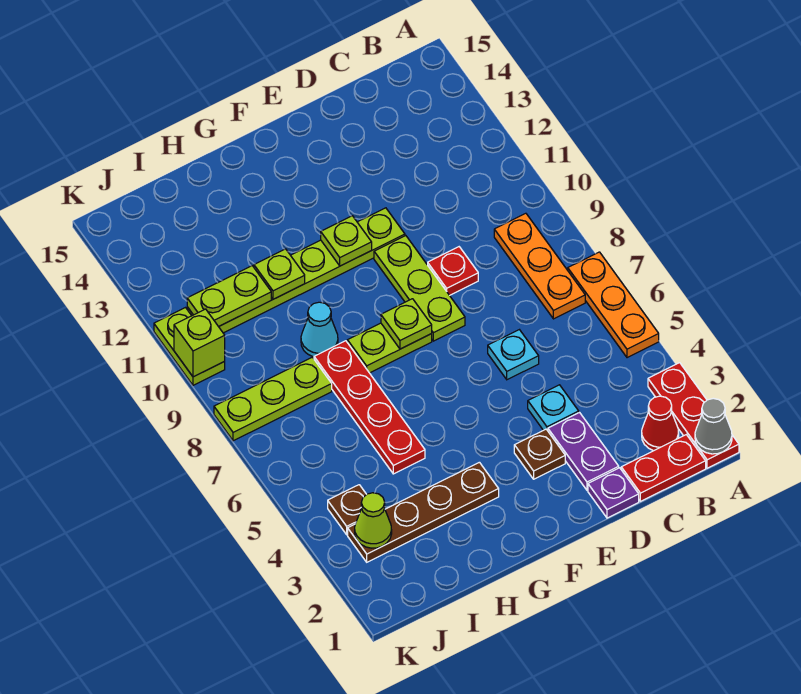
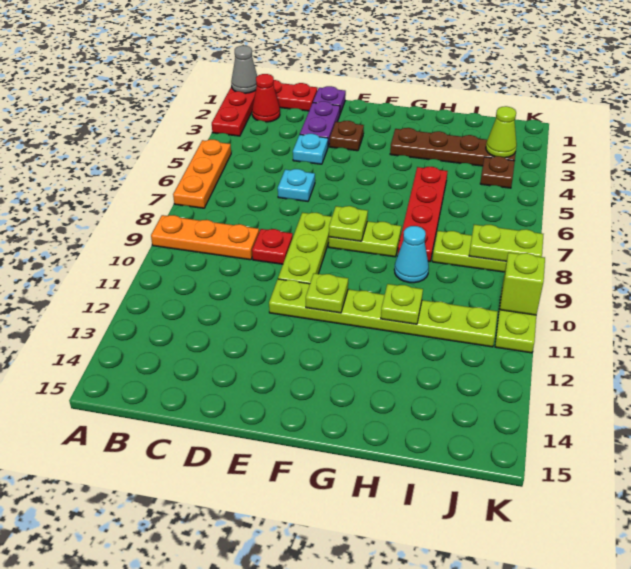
orange 1x3 plate [494,213,585,319] -> orange 1x3 plate turned to [151,215,259,260]
lime 1x2 plate [187,266,271,327] -> lime 1x2 plate moved to [469,225,543,261]

